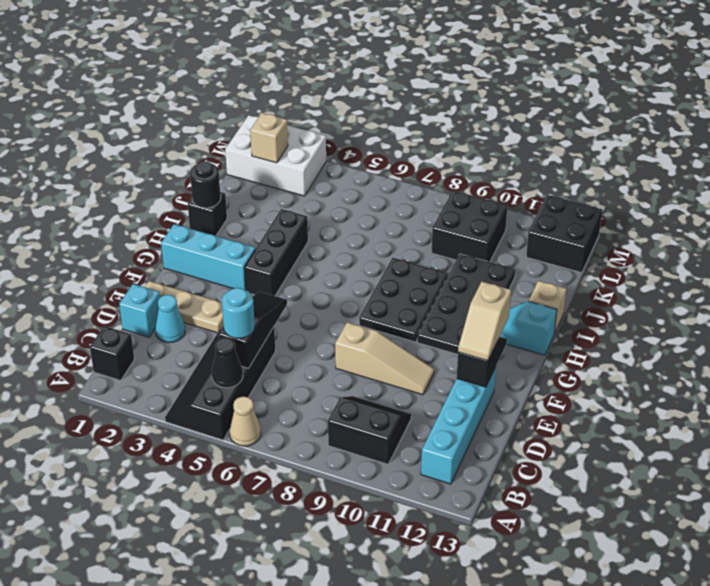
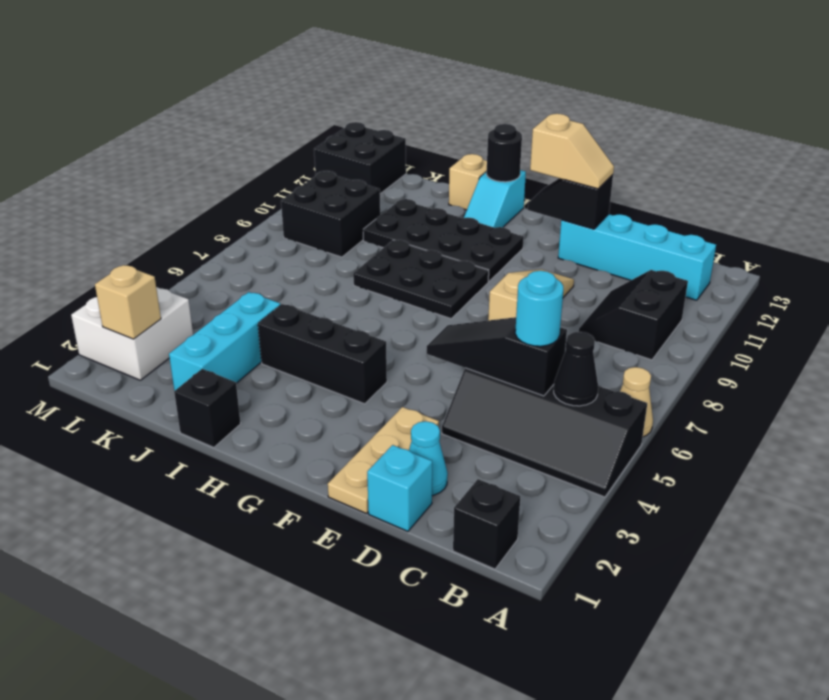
cyan 1x3 brick [161,224,255,290] -> cyan 1x3 brick moved to [169,292,280,391]
black 1x1 round brick [190,161,221,208] -> black 1x1 round brick moved to [486,124,522,182]
white 2x3 brick [225,115,326,196] -> white 2x2 brick [71,287,193,380]

